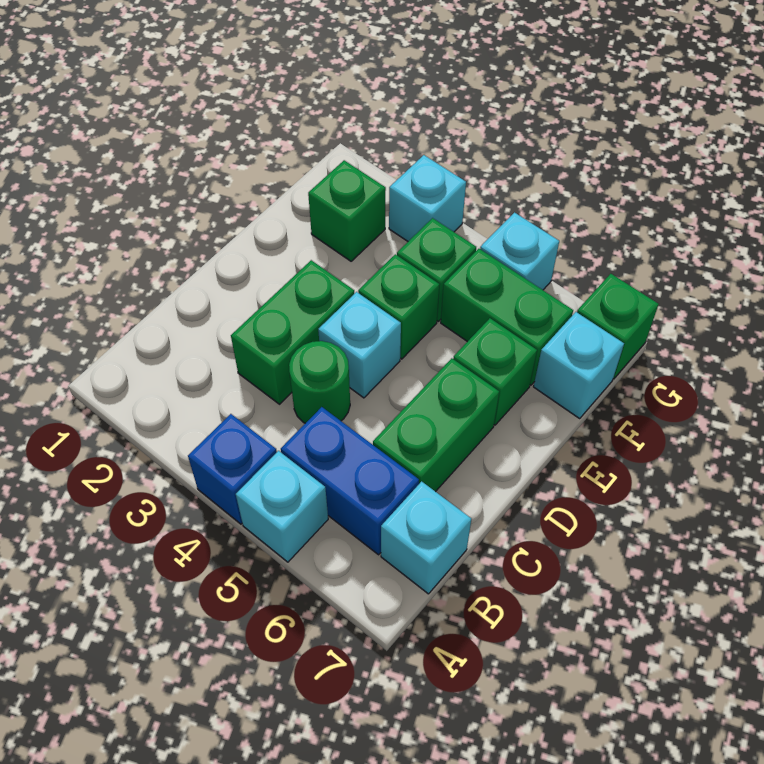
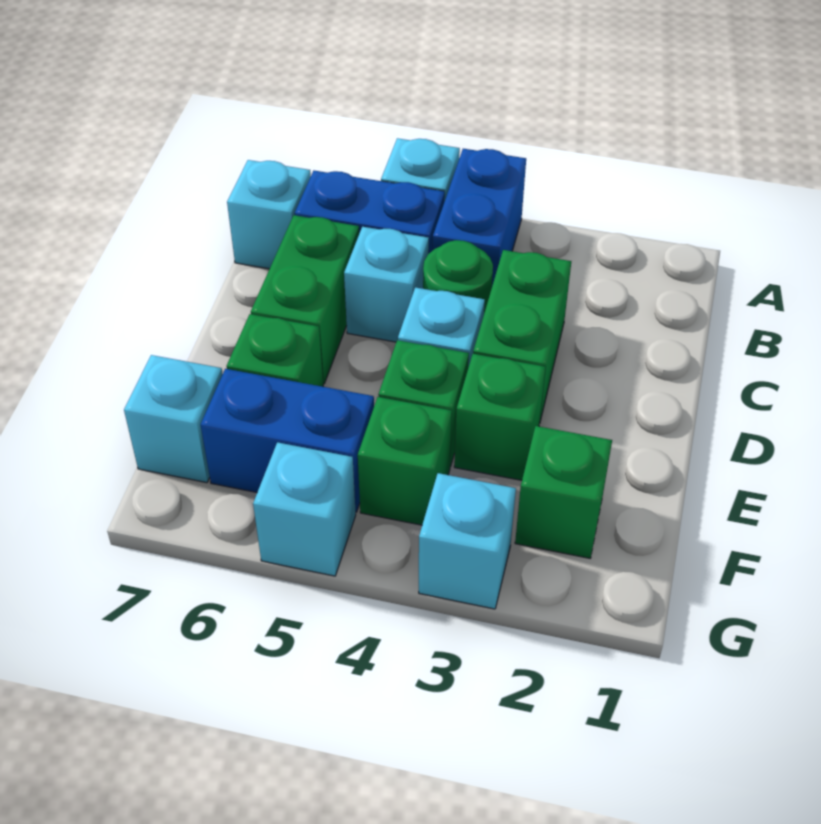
blue 1x1 brick [188,414,277,524] -> blue 1x2 brick [433,149,526,285]
none -> cyan 1x1 brick [344,227,429,342]
green 1x2 brick [441,249,573,385] -> blue 1x2 brick [200,369,374,512]
green 1x1 brick [577,274,658,379] -> green 1x1 brick moved to [454,354,546,480]

